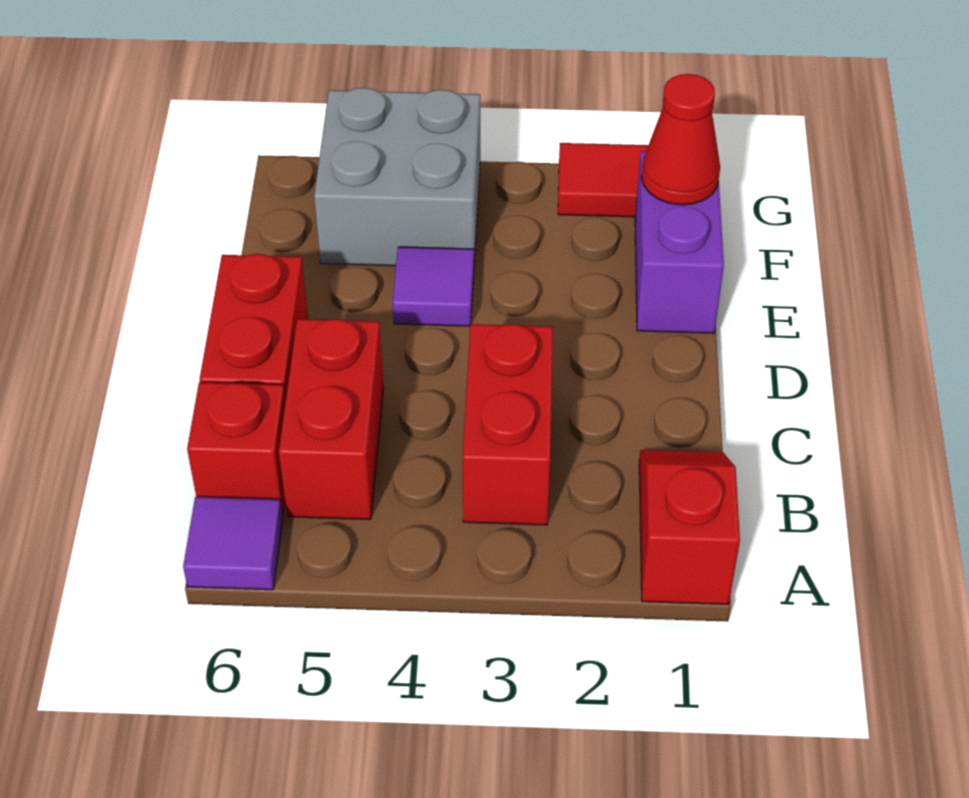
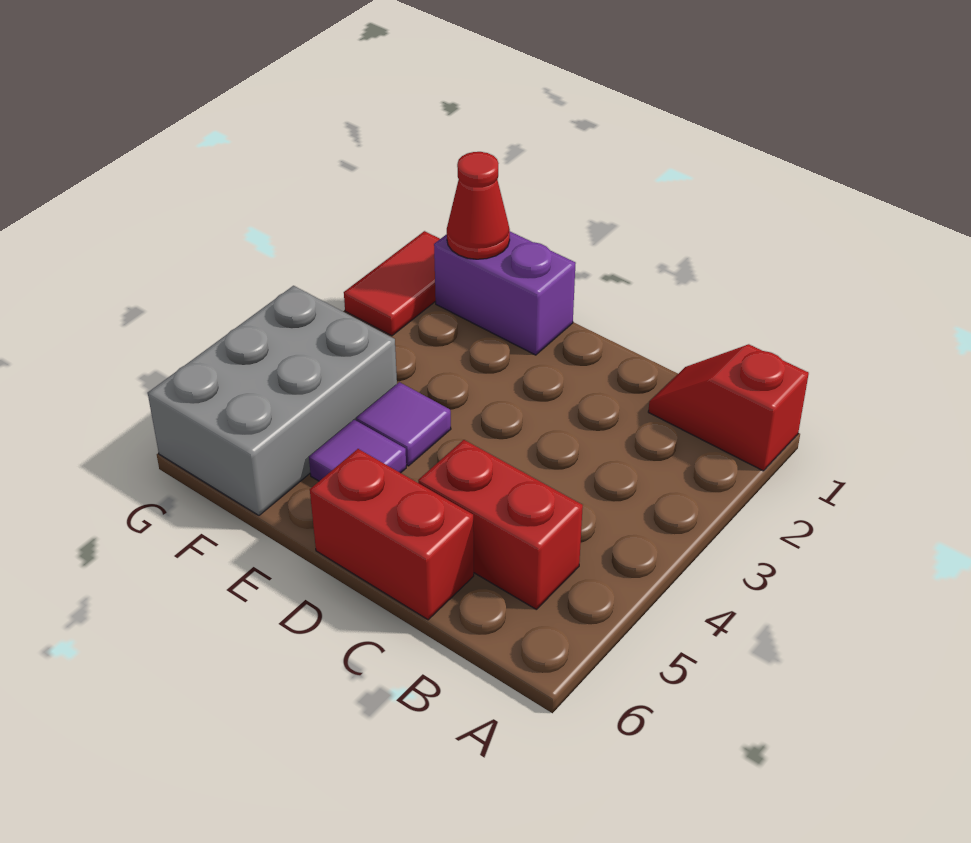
purple 1x1 tile [183,497,283,590] -> purple 1x1 tile moved to [309,420,406,481]
red 1x2 brick [463,324,553,525] -> none
red 1x1 brick [187,382,286,517] -> none
grey 2x2 brick [314,88,480,266] -> grey 2x3 brick [148,286,397,515]

